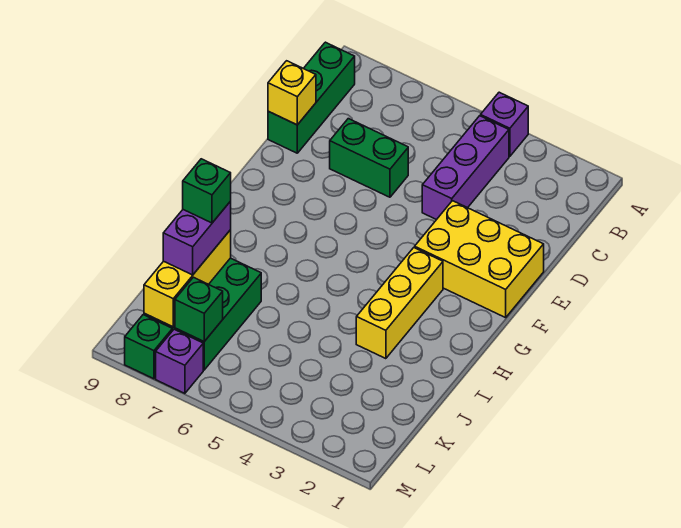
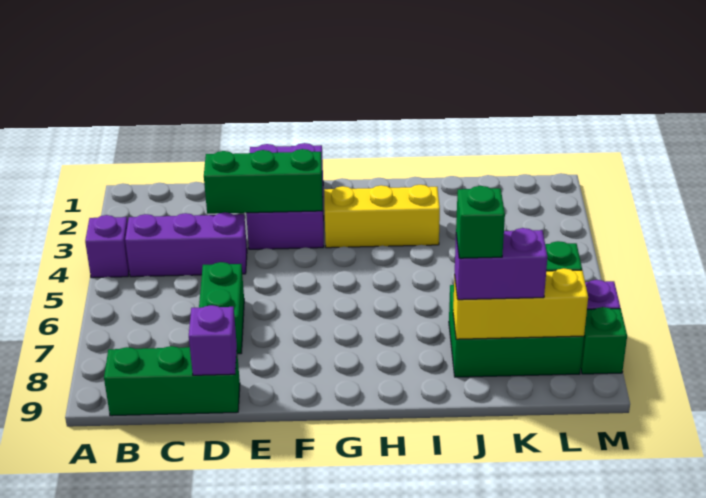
none -> green 1x3 brick [204,149,323,214]
yellow 1x1 brick [268,61,316,125] -> purple 1x1 brick [189,305,237,375]
yellow 2x3 brick [415,201,544,318] -> purple 2x3 brick [246,143,324,249]

